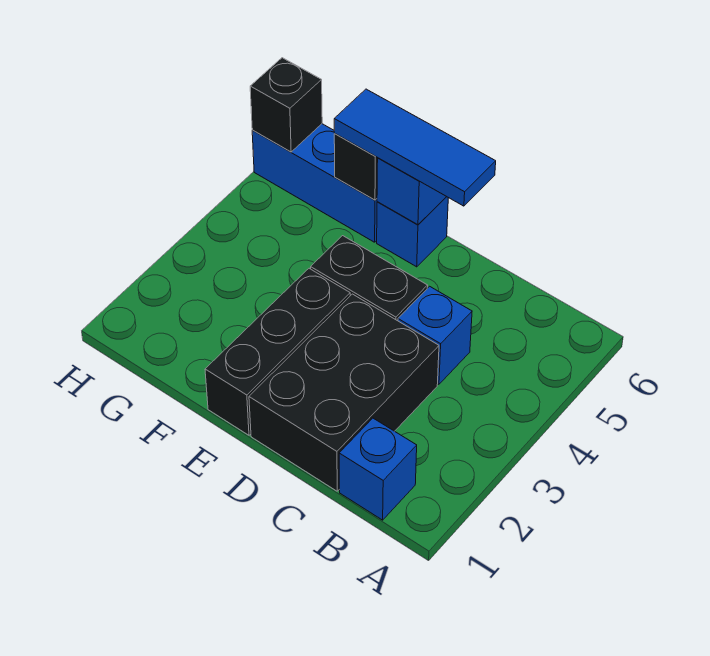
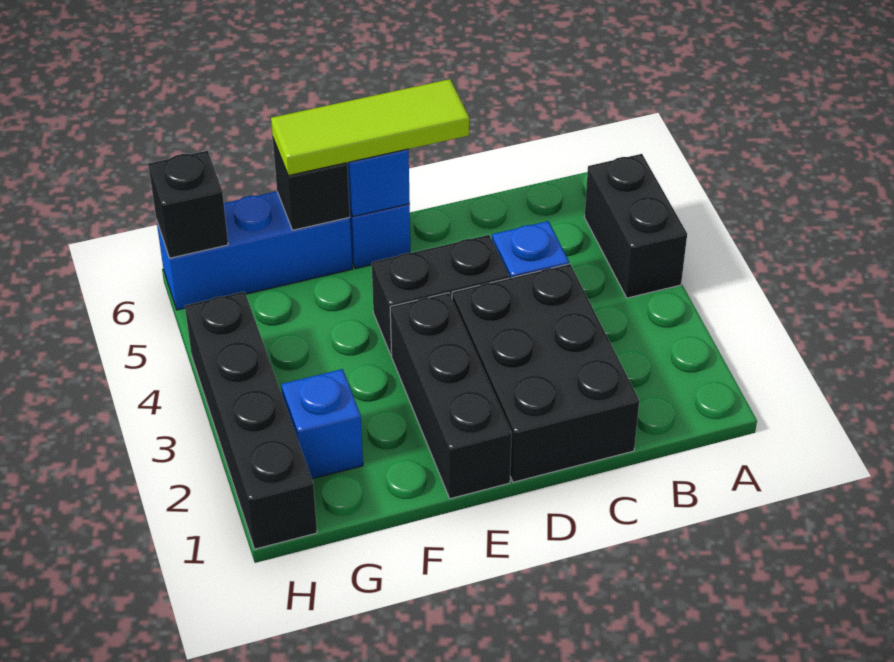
none -> black 1x2 brick [584,154,687,298]
blue 1x1 brick [339,418,417,520] -> blue 1x1 brick moved to [281,369,363,479]
blue 1x3 tile [334,89,496,206] -> lime 1x3 tile [271,79,469,176]
none -> black 1x4 brick [185,292,317,549]

